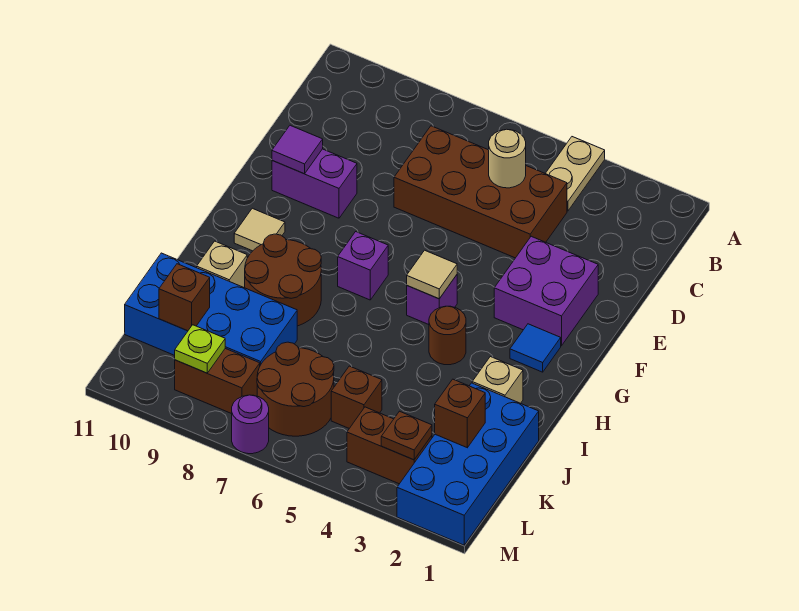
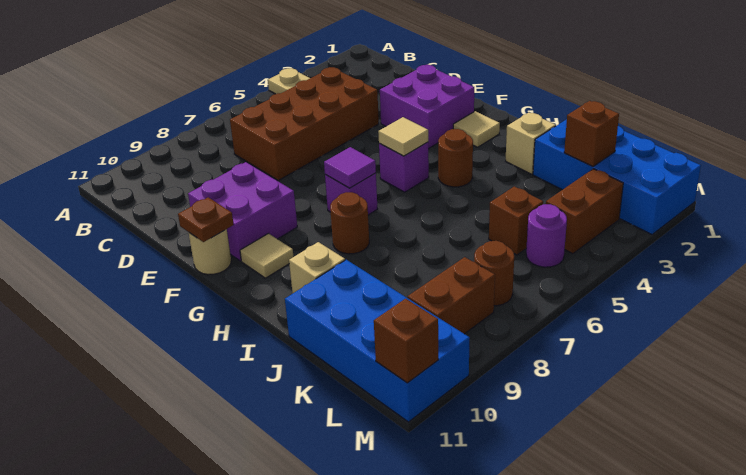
tan 1x1 round brick [489,129,526,188] -> tan 1x1 round brick moved to [189,229,231,275]
purple 1x2 brick [272,149,357,218] -> purple 2x2 brick [188,162,297,261]
purple 1x1 tile [272,125,323,174] -> purple 1x1 tile moved to [324,147,376,188]
blue 1x1 tile [510,324,561,372] -> tan 1x1 tile [453,111,500,147]
brown 2x2 round brick [245,234,321,326] -> brown 1x1 round brick [330,192,369,254]
blue 2x4 brick [125,253,297,365] -> blue 2x4 brick turned to [285,260,470,422]
brown 2x2 round brick [257,342,334,436] -> brown 1x1 round brick [474,241,514,306]
brown 1x1 brick [159,264,210,331] -> brown 1x1 brick moved to [374,299,438,383]
brown 1x1 plate [381,411,432,460] -> brown 1x1 plate moved to [178,197,234,242]
lime 1x1 plate [175,325,225,373] -> none
purple 1x1 round brick [232,395,269,454] -> purple 1x1 round brick moved to [526,204,567,267]

